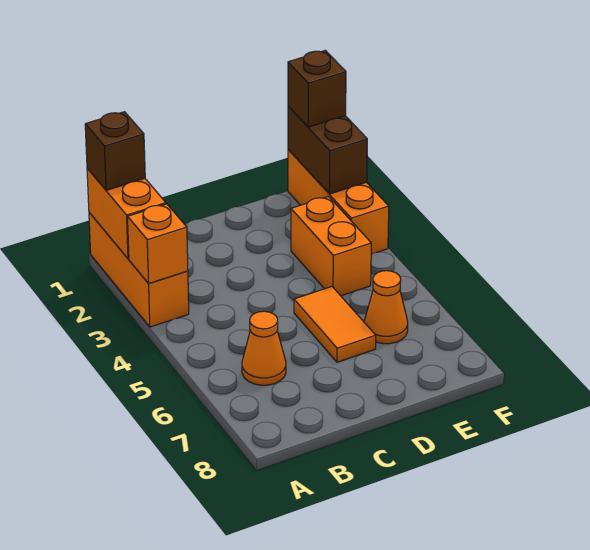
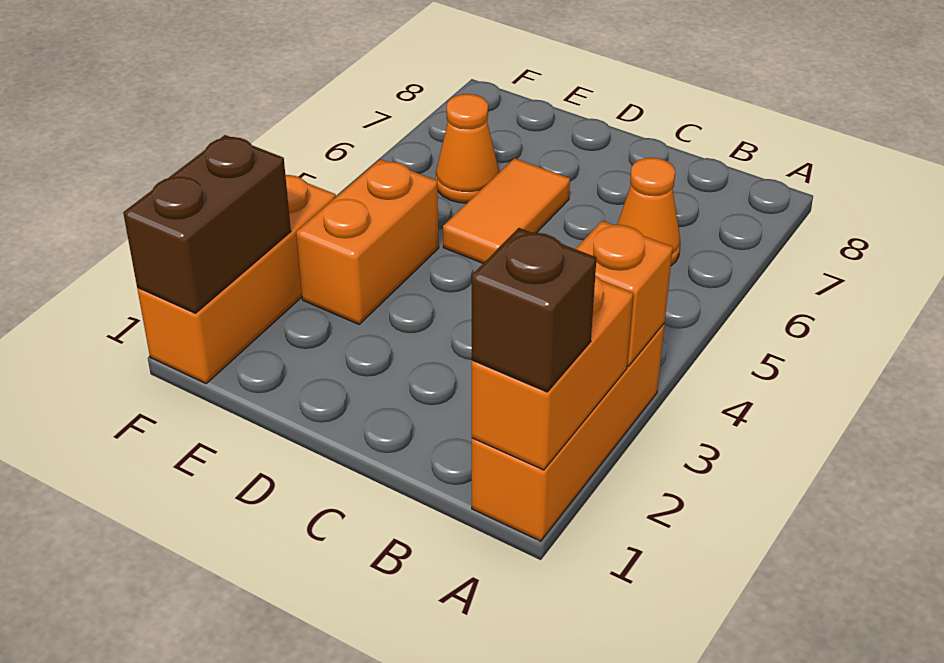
brown 1x1 brick [288,50,346,127] -> none

